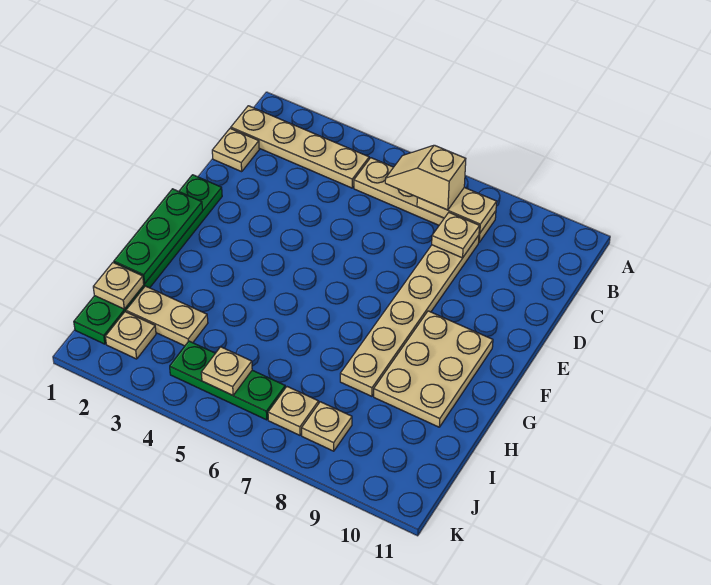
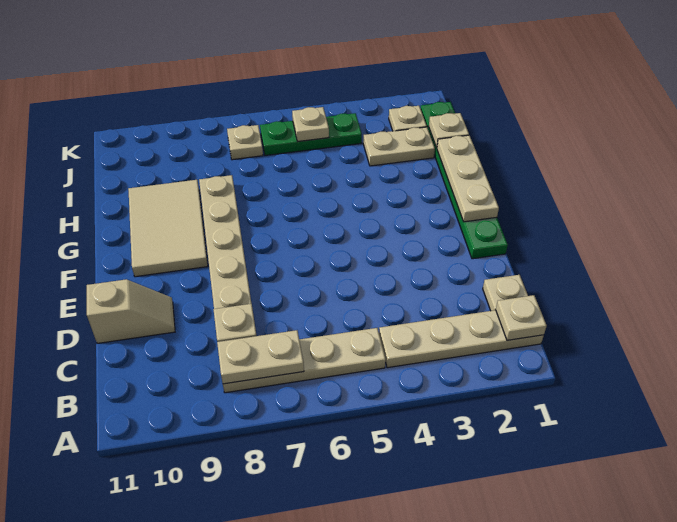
tan 1x2 slope [385,145,466,210] -> tan 1x2 slope moved to [87,279,175,343]
green 1x3 plate [114,189,203,284] -> tan 1x3 plate [437,135,499,222]
tan 2x3 plate [374,311,493,427] -> tan 2x3 tile [128,180,208,277]
tan 1x1 plate [302,402,352,451] -> tan 1x1 plate moved to [496,295,547,340]

